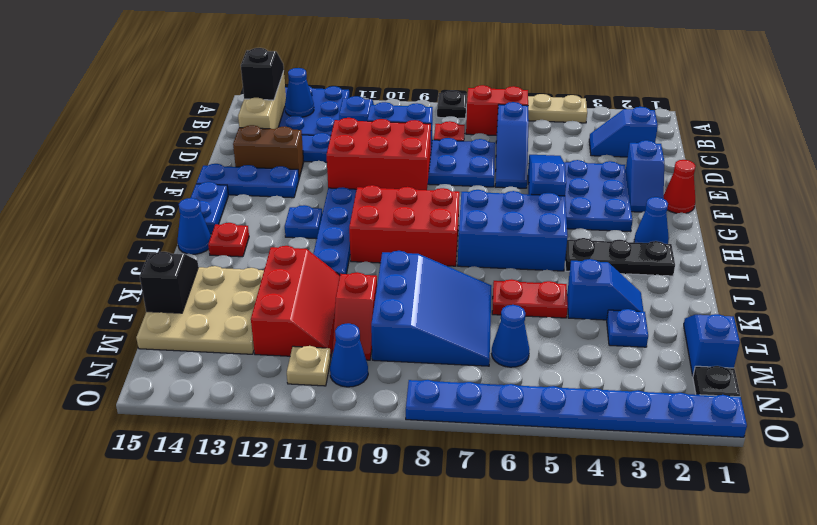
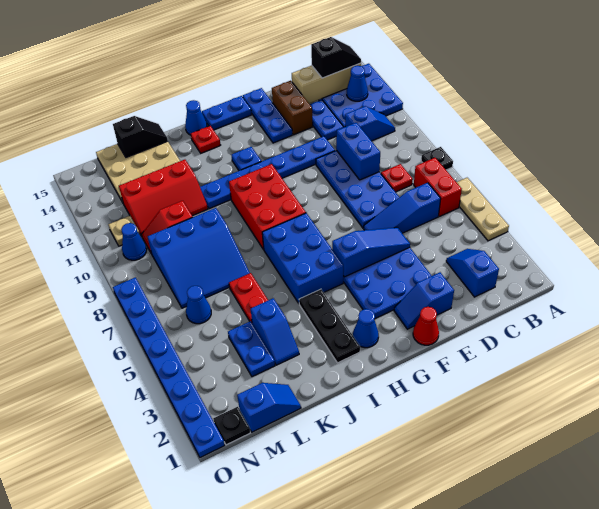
red 2x3 brick [326,118,431,190] -> none
blue 1x1 plate [607,309,648,347] -> blue 1x2 plate [228,321,275,377]

